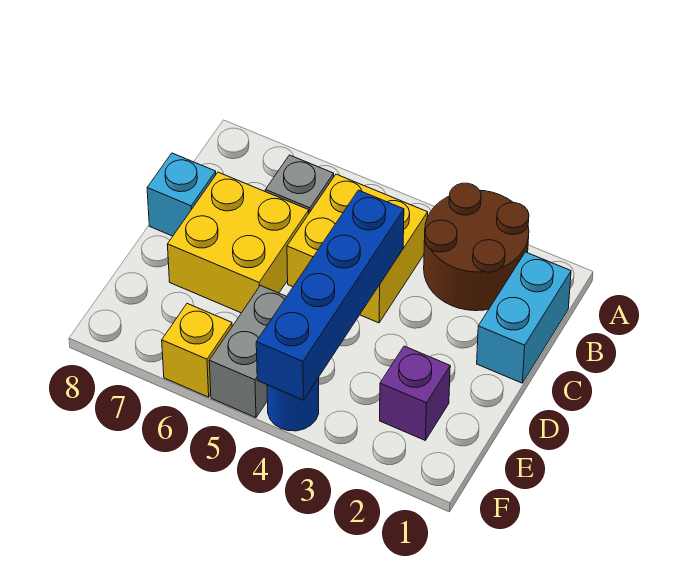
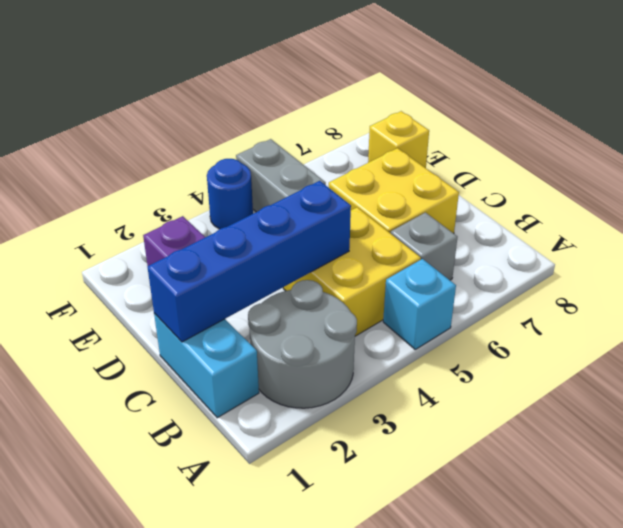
brown 2x2 round brick [424,183,529,311] -> grey 2x2 round brick [248,280,357,408]
blue 1x4 brick [256,190,404,400] -> blue 1x4 brick turned to [147,181,351,342]
cyan 1x1 brick [147,153,216,236] -> cyan 1x1 brick moved to [383,259,456,349]
yellow 1x1 brick [162,304,232,397] -> yellow 1x1 brick moved to [368,111,429,168]

